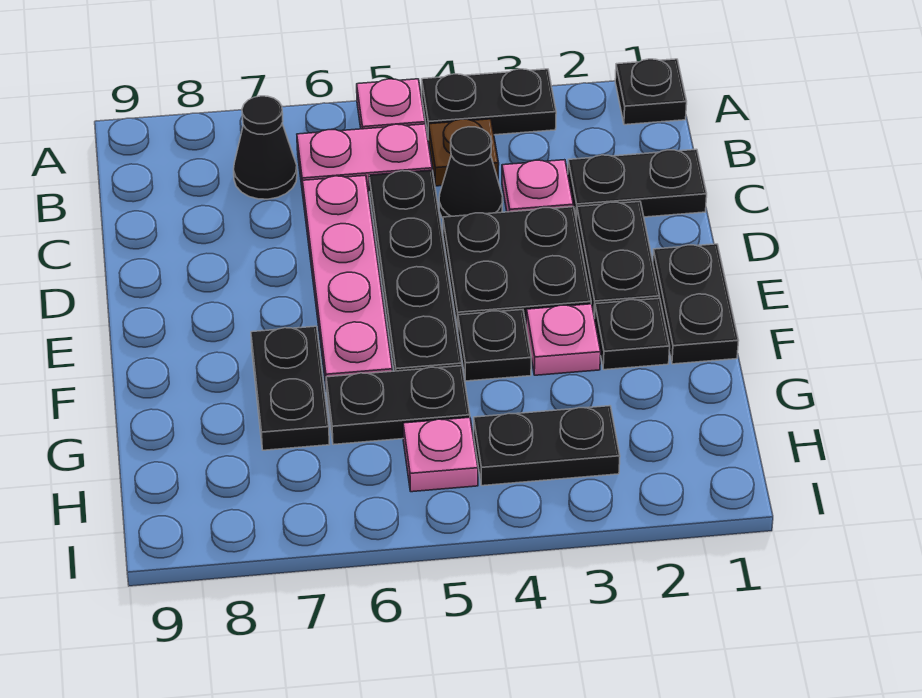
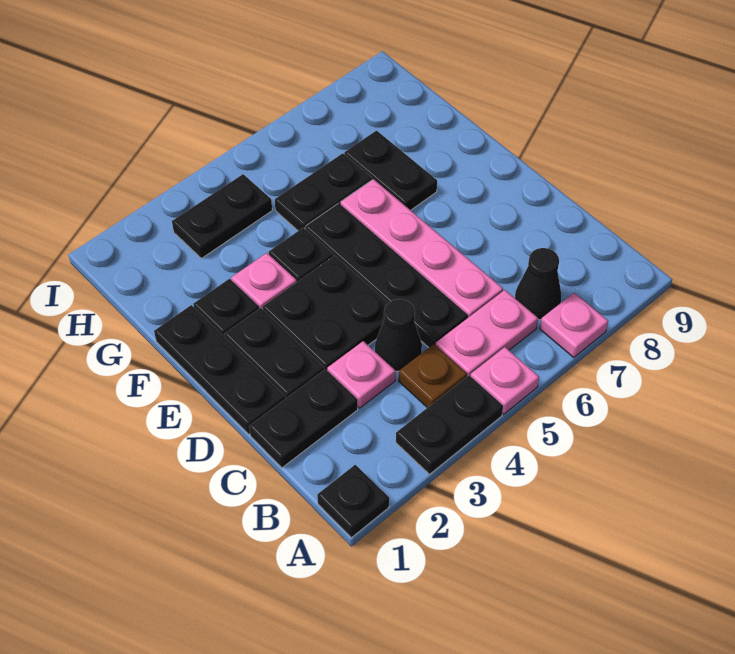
black 1x2 plate [653,244,739,364] -> black 1x3 plate [154,305,285,434]
pink 1x1 plate [403,417,478,492] -> pink 1x1 plate moved to [540,293,608,358]

